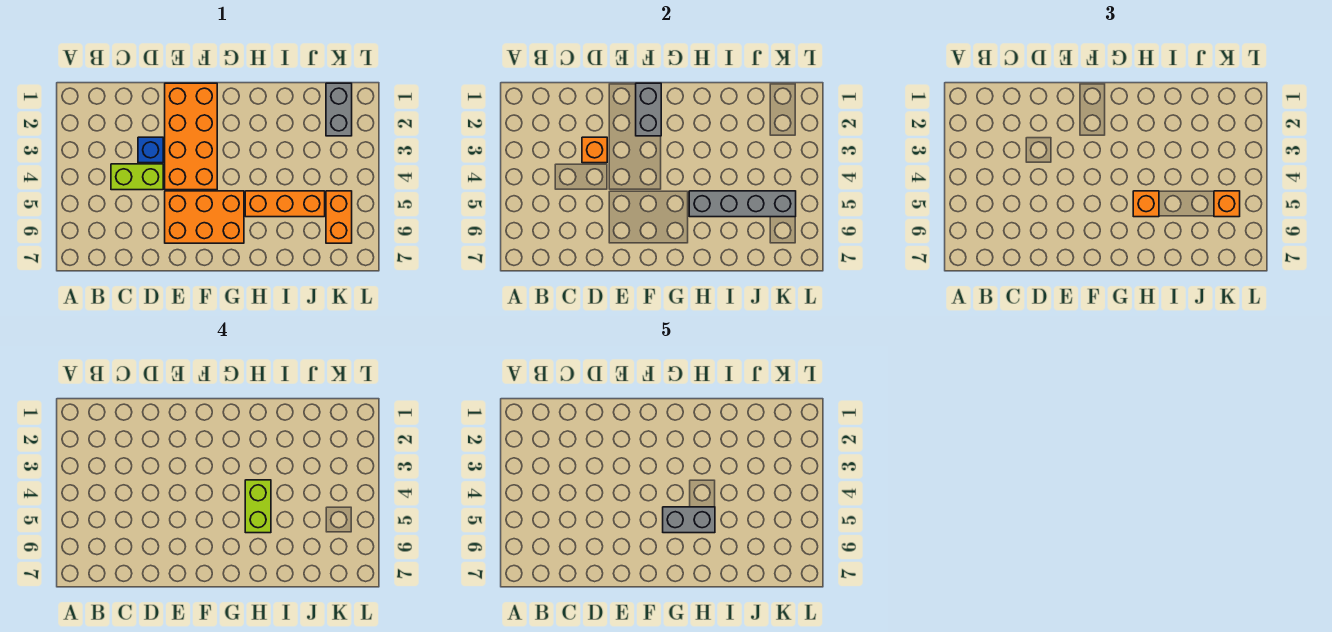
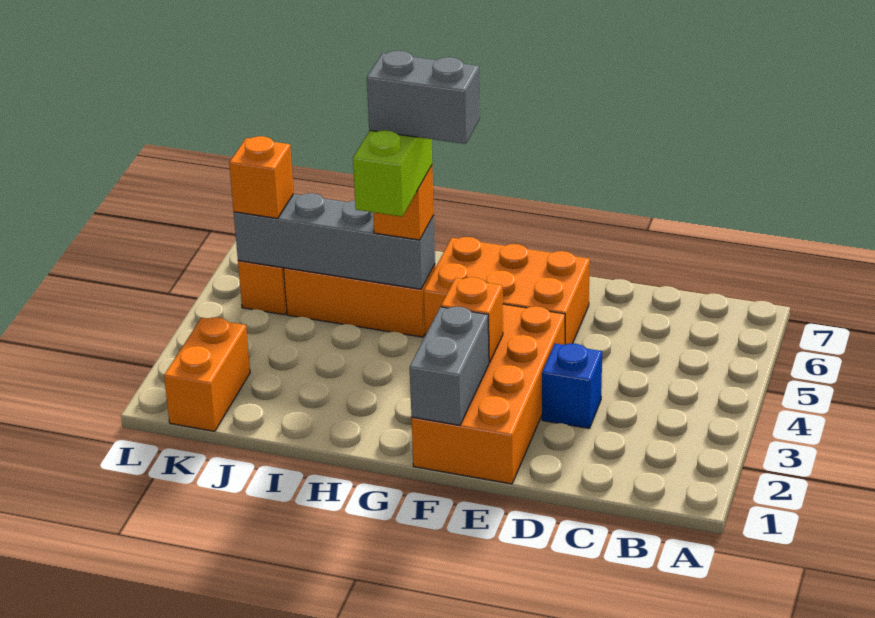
lime 1x2 brick [111,164,163,190] -> none
orange 1x1 brick [582,137,607,163] -> orange 1x1 brick moved to [441,277,503,363]
grey 1x2 brick [326,83,352,136] -> orange 1x2 brick [164,317,250,431]

